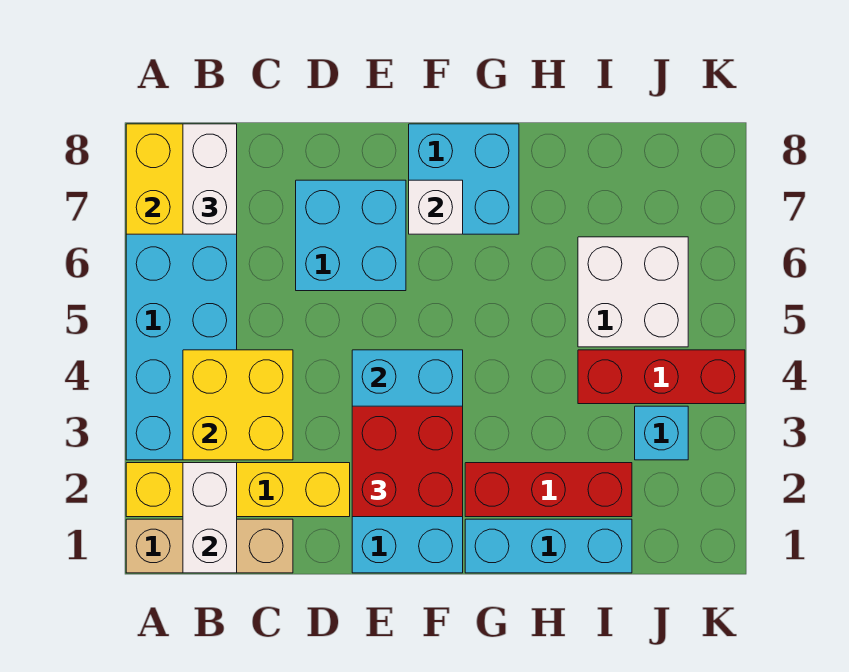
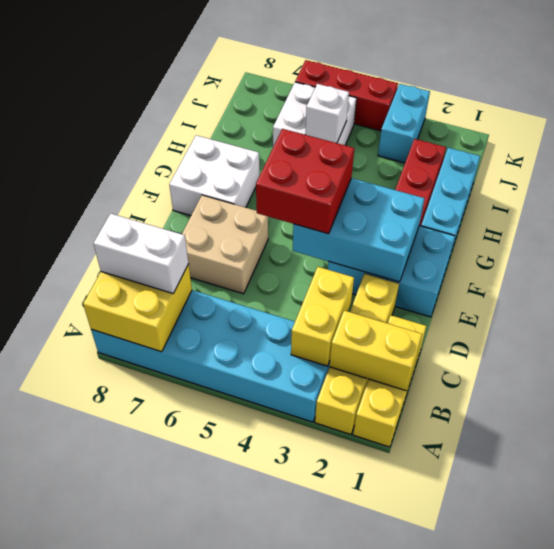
tan 1x3 brick [126,519,293,573] -> yellow 1x3 brick [353,315,426,447]
white 1x2 brick [183,463,237,573] -> yellow 1x2 brick [329,311,422,391]
yellow 2x2 brick [183,350,293,460] -> yellow 1x2 brick [291,267,354,366]
cyan 2x2 brick [296,180,406,291] -> tan 2x2 brick [182,195,268,294]
red 2x2 brick [352,406,463,517] -> red 2x2 brick moved to [256,129,354,234]
cyan 2x2 brick [409,124,519,234] -> white 2x2 brick [169,135,260,216]
white 1x1 brick [409,180,463,234] -> white 1x1 brick moved to [305,84,349,143]
red 1x3 brick [578,350,745,404] -> red 1x3 brick turned to [295,60,398,131]
cyan 1x1 brick [635,406,688,460] -> cyan 1x2 brick [378,84,430,163]

